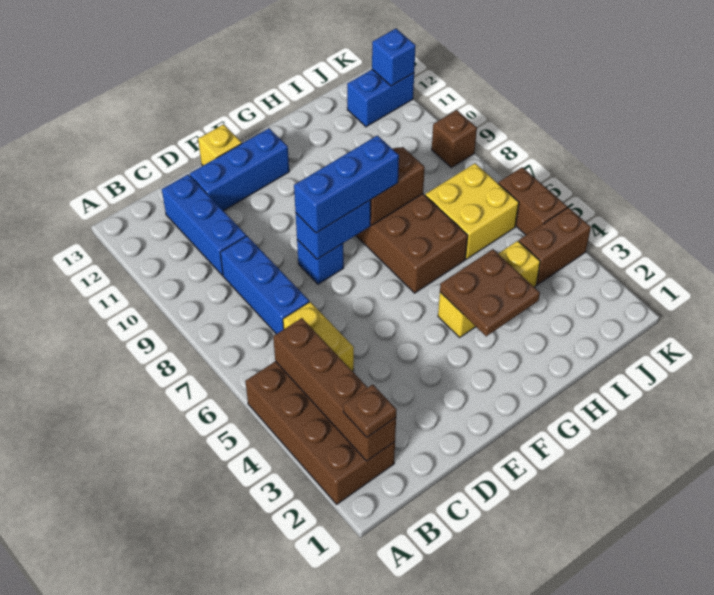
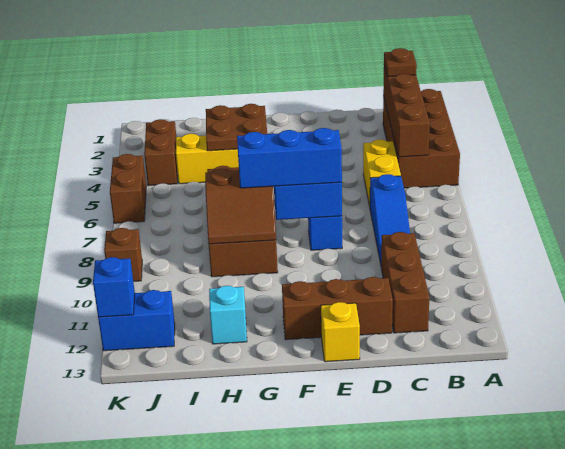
blue 1x3 brick [220,236,309,334] -> blue 1x3 slope [370,174,410,264]
blue 1x3 brick [162,174,246,276] -> brown 1x3 brick [381,232,429,333]
blue 1x3 brick [190,128,289,211] -> brown 1x3 brick [282,277,393,340]
none -> cyan 1x1 brick [209,286,247,344]
yellow 2x2 brick [425,163,519,259] -> none
brown 1x2 brick [519,207,591,285] -> brown 1x2 brick turned to [144,119,177,186]

